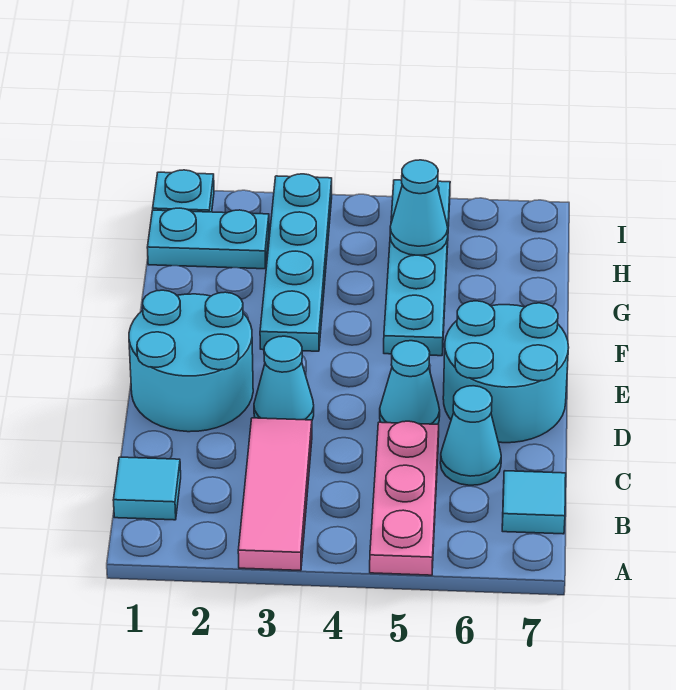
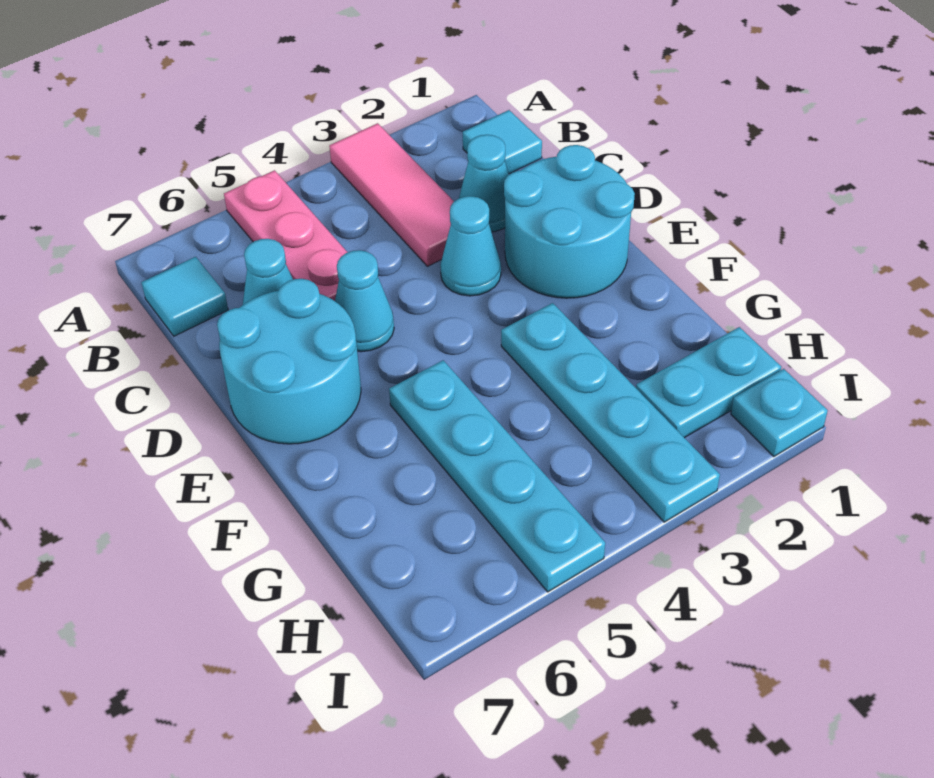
cyan 1x1 cone [390,160,448,255] -> cyan 1x1 cone moved to [459,135,509,232]

